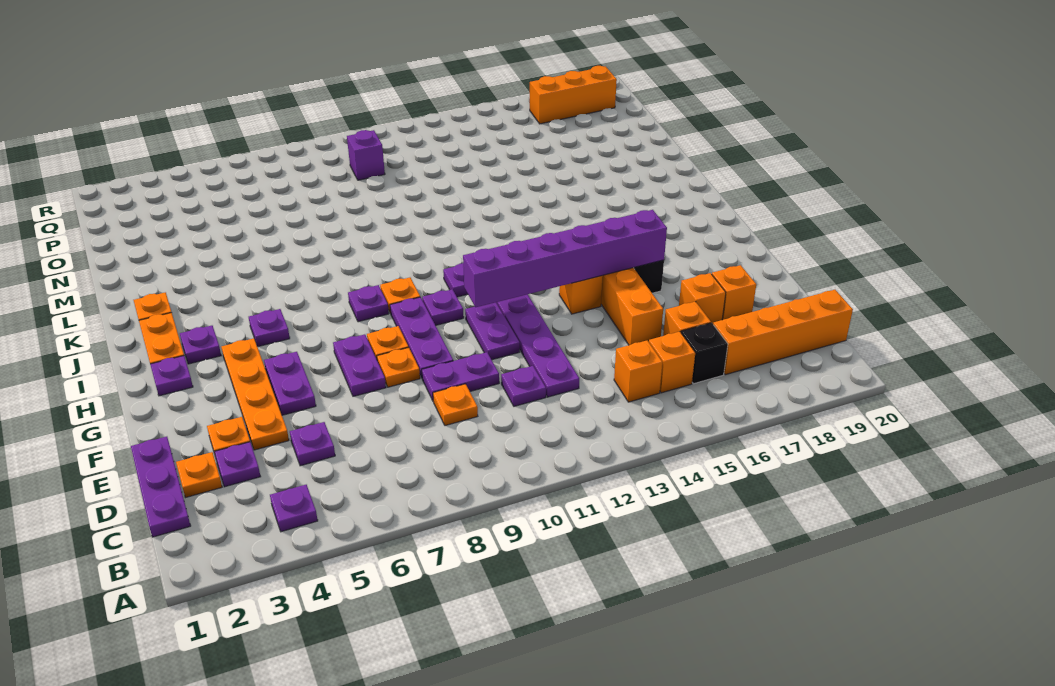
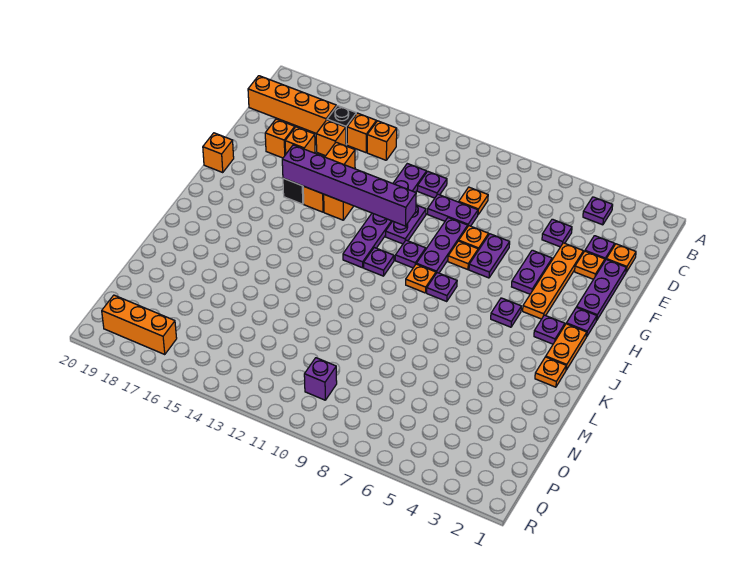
purple 1x3 plate [131,437,191,537] -> purple 1x3 plate moved to [577,260,626,321]
none -> orange 1x1 brick [203,133,234,172]

